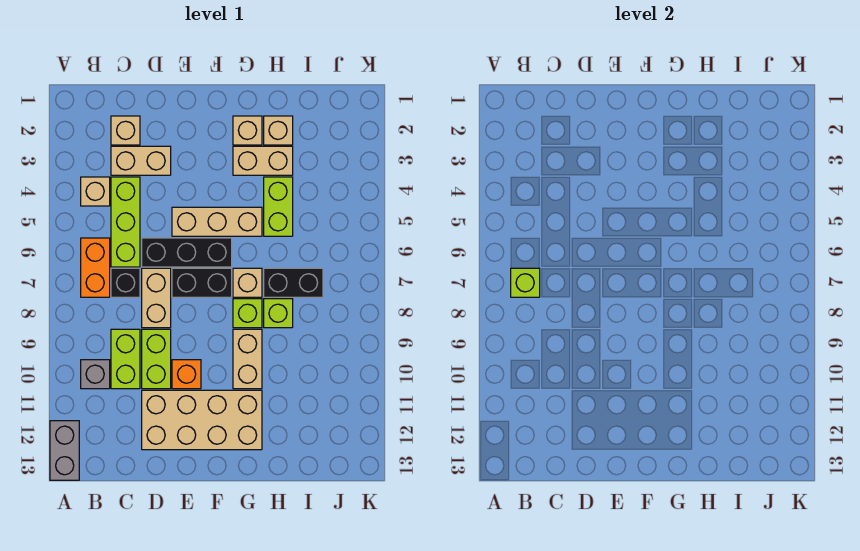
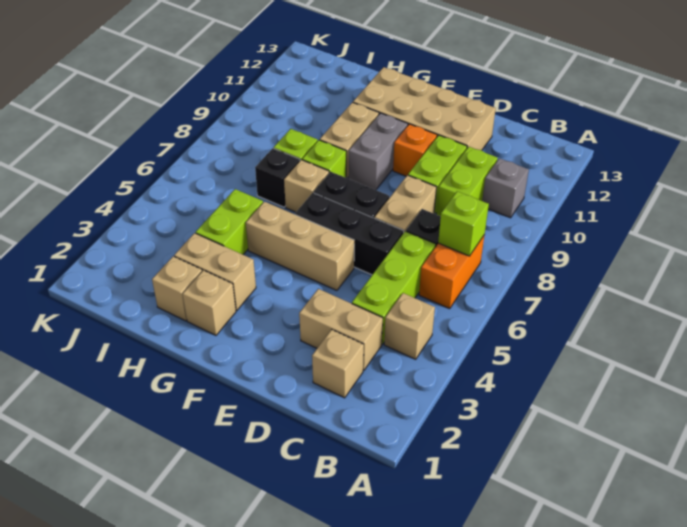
grey 1x2 brick [50,421,79,480] -> grey 1x2 brick moved to [348,113,408,190]
black 1x2 brick [264,268,323,297] -> black 1x1 brick [255,148,300,207]

